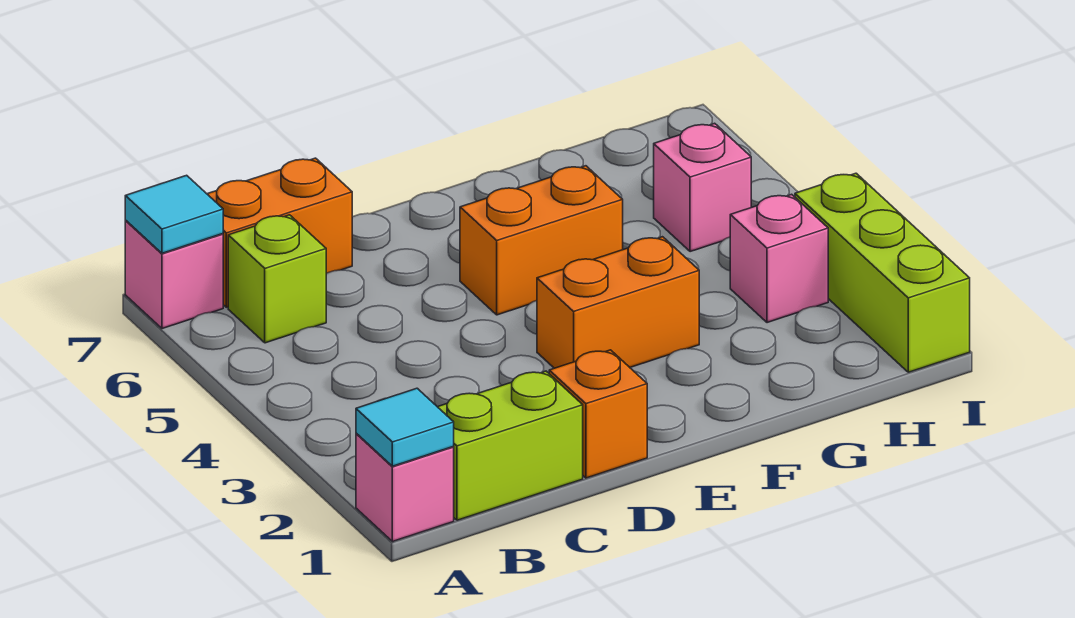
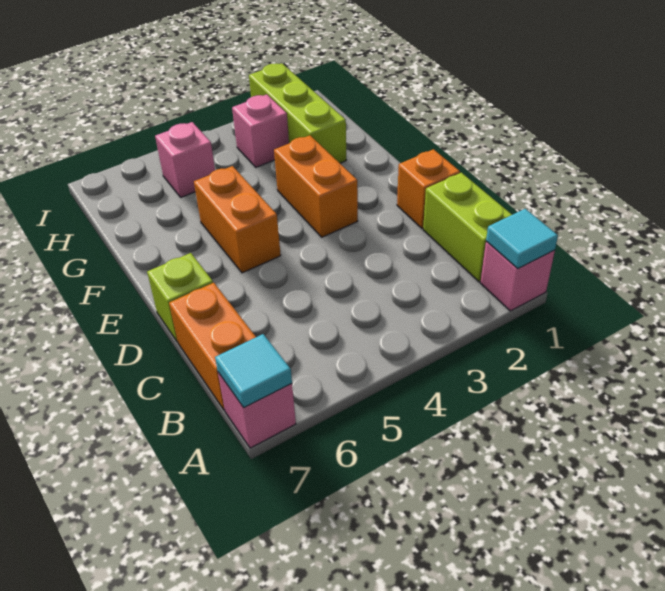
lime 1x1 brick [228,215,326,343] -> lime 1x1 brick moved to [147,253,213,342]
lime 1x3 brick [795,173,970,372] -> lime 1x3 brick turned to [249,63,346,163]

